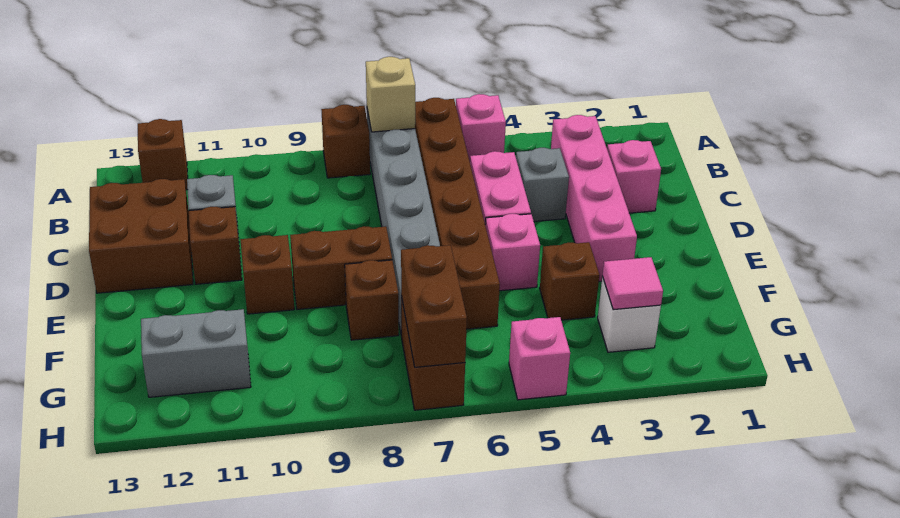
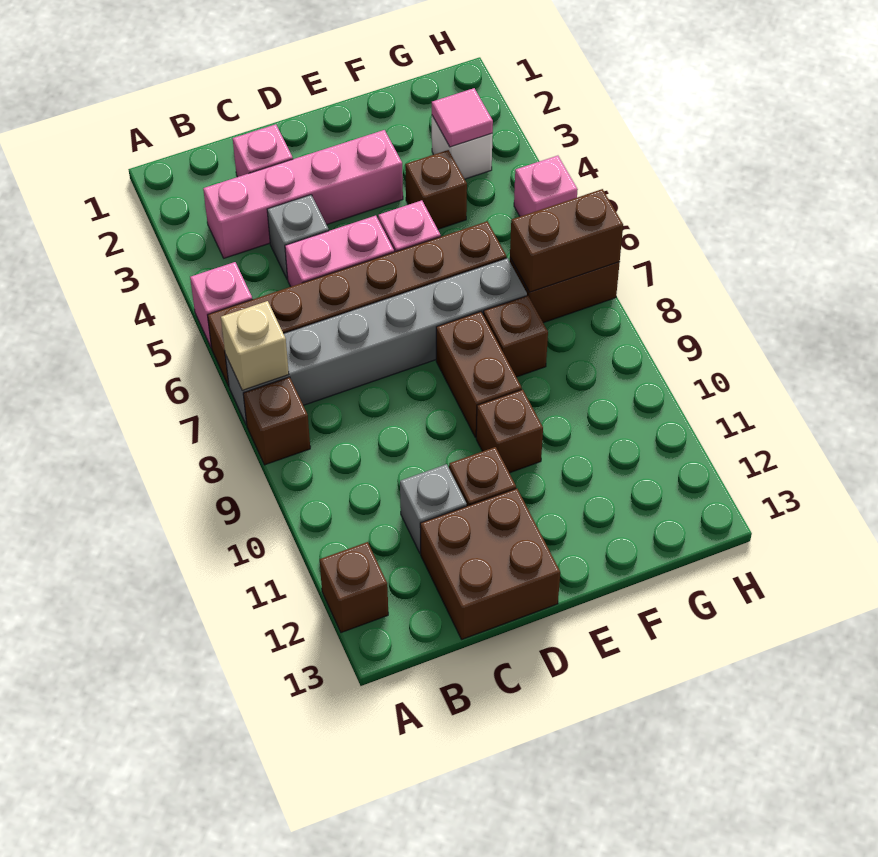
grey 1x2 brick [141,309,251,397] -> none

